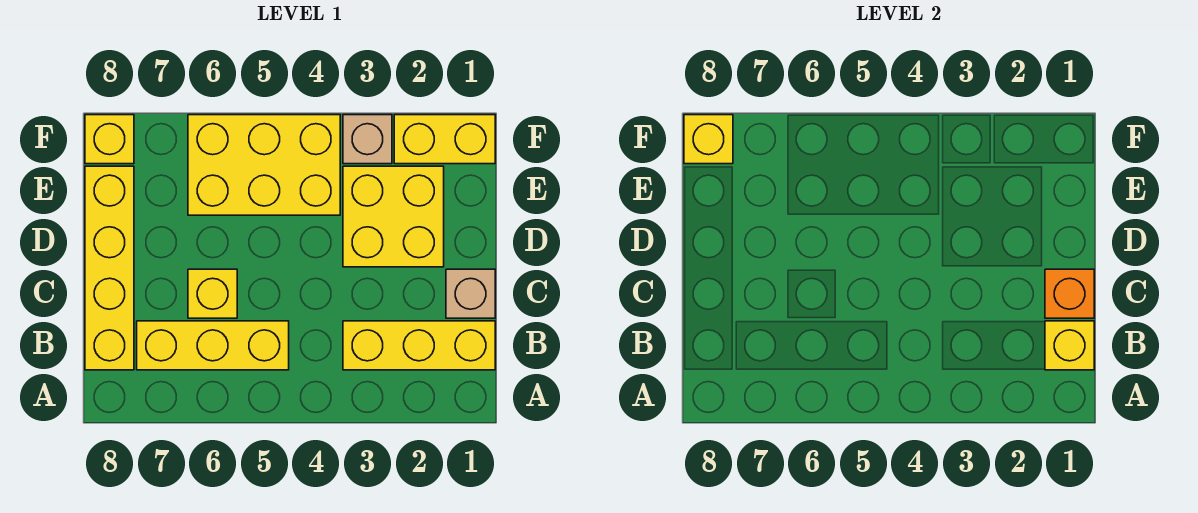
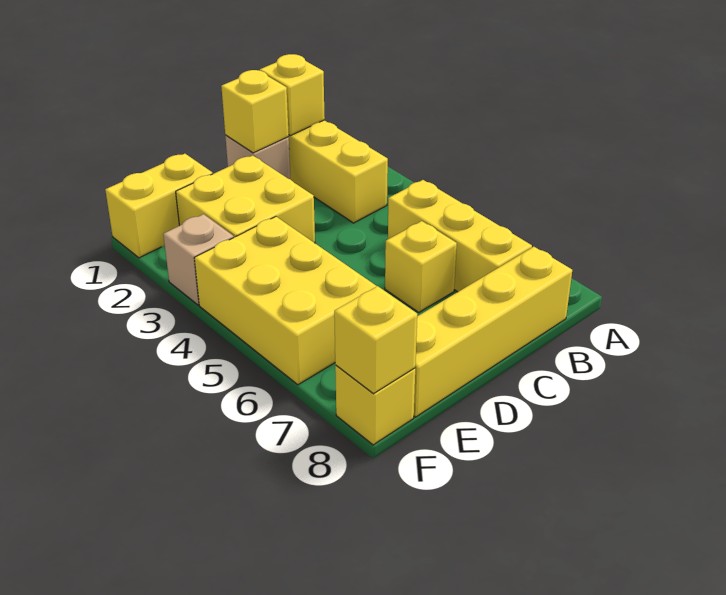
orange 1x1 brick [1045,269,1094,318] -> yellow 1x1 brick [221,70,289,153]
yellow 1x2 brick [394,115,495,164] -> yellow 1x2 brick turned to [105,154,213,258]

